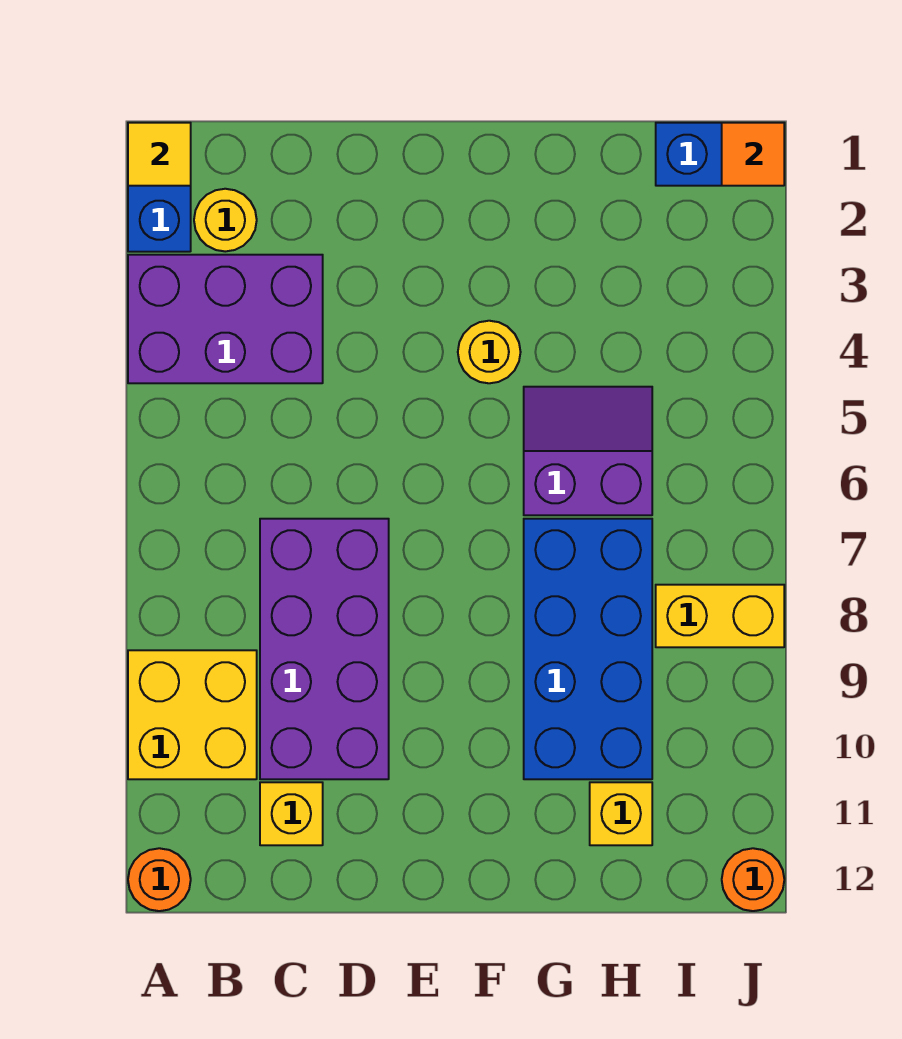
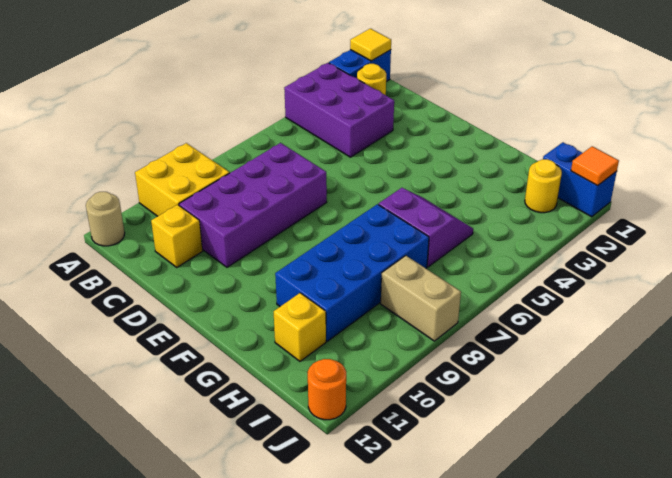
orange 1x1 round brick [128,848,191,911] -> tan 1x1 round brick [86,192,125,246]
yellow 1x1 round brick [458,321,521,383] -> yellow 1x1 round brick moved to [525,159,562,213]
yellow 1x2 brick [656,585,784,647] -> tan 1x2 brick [381,256,461,341]

